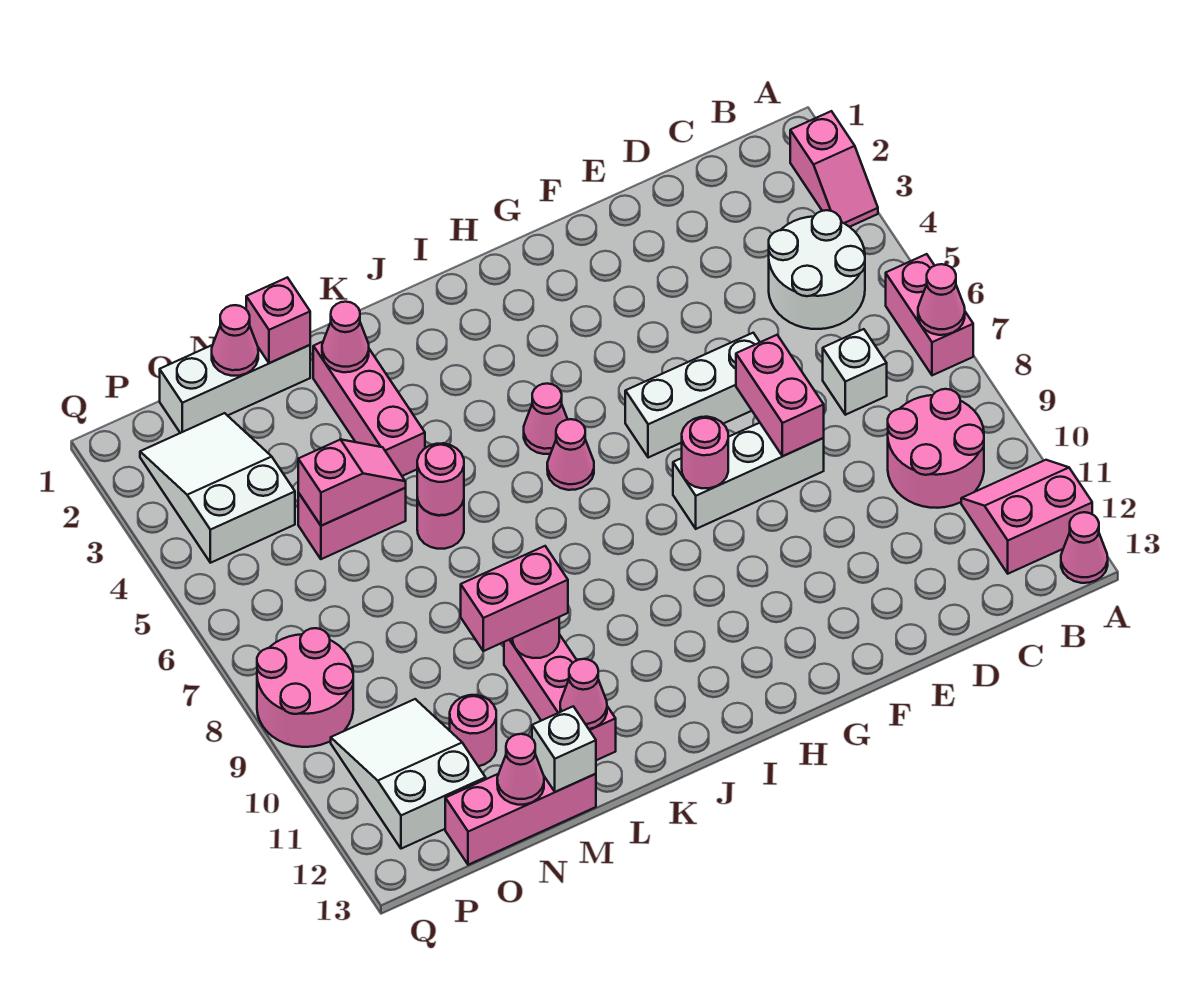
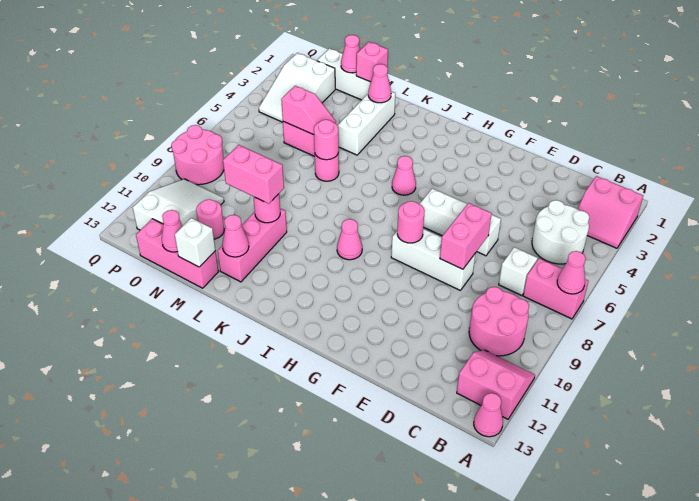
pink 1x2 slope [790,111,878,227] -> pink 2x2 slope [578,176,643,248]
pink 1x2 brick [886,254,973,375] -> pink 1x2 brick turned to [523,259,588,319]
pink 1x1 cone [547,419,594,490] -> pink 1x1 cone moved to [337,219,362,260]
pink 1x3 brick [313,342,425,476] -> white 1x3 brick [338,92,395,155]
white 2x3 slope [140,413,295,563] -> white 2x3 slope turned to [259,53,335,122]

